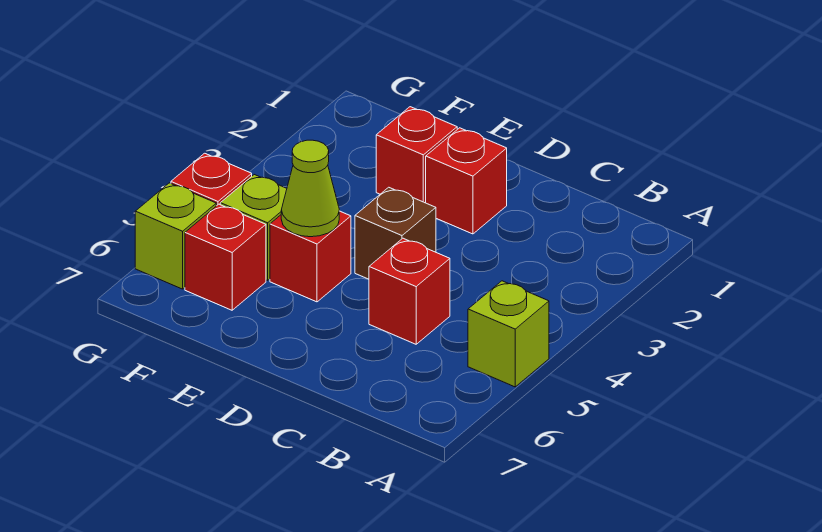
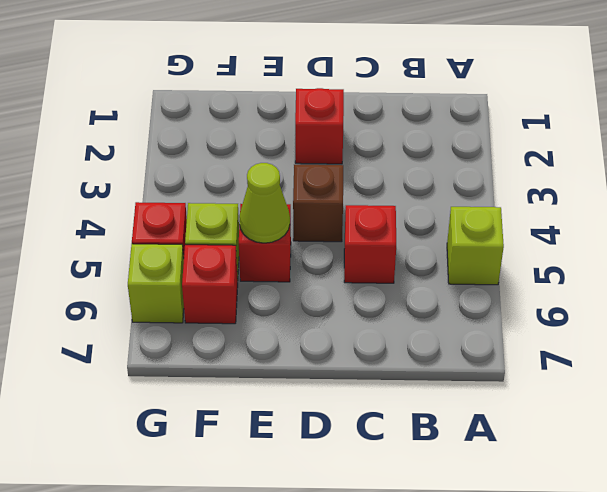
red 1x1 brick [376,107,457,203] -> none

